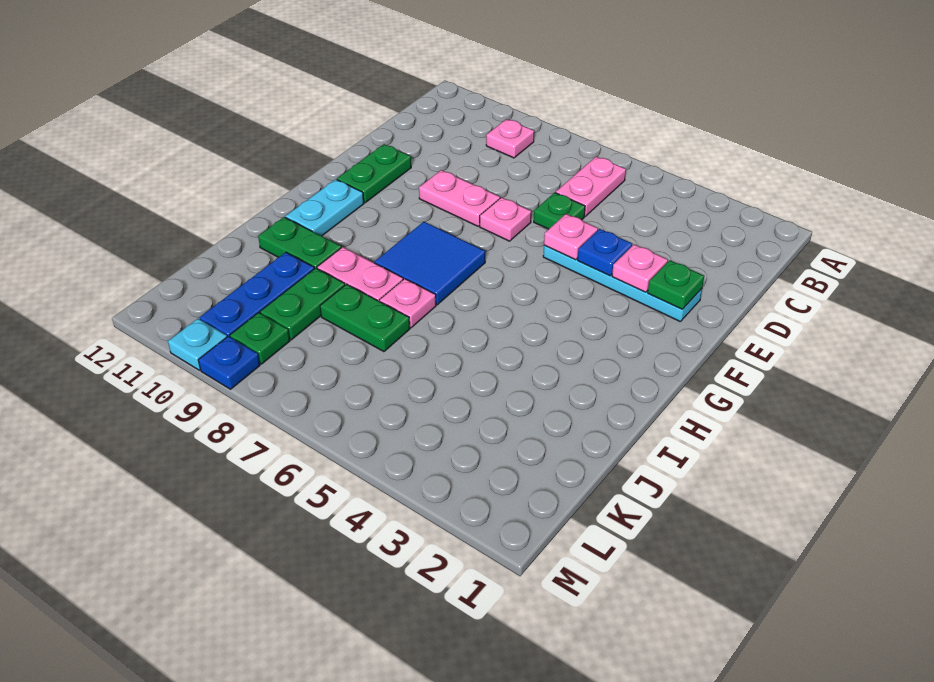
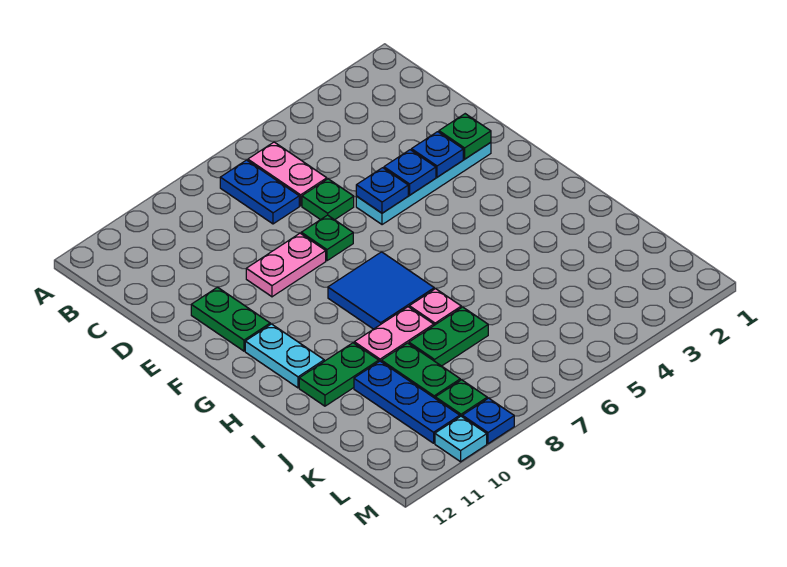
none -> blue 1x2 plate [220,160,299,224]
pink 1x1 plate [486,119,534,158] -> none
pink 1x1 plate [612,244,668,292] -> blue 1x1 plate [411,132,463,177]
pink 1x1 plate [544,214,598,260] -> blue 1x1 plate [356,168,408,213]
pink 1x1 plate [480,197,531,241] -> green 1x1 plate [301,215,353,261]

